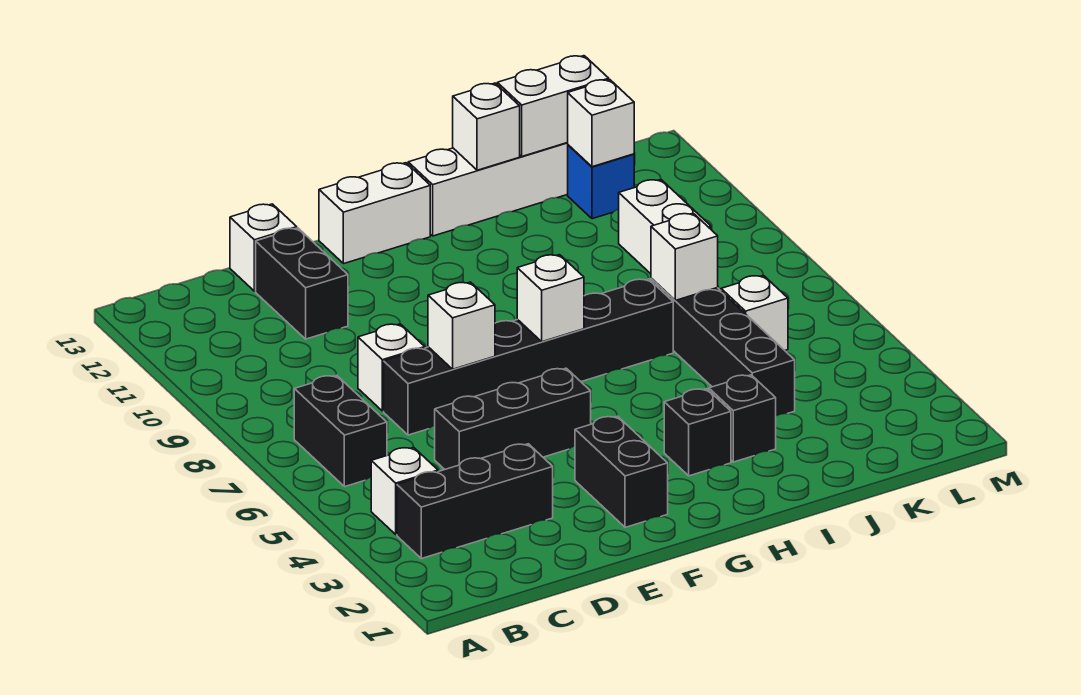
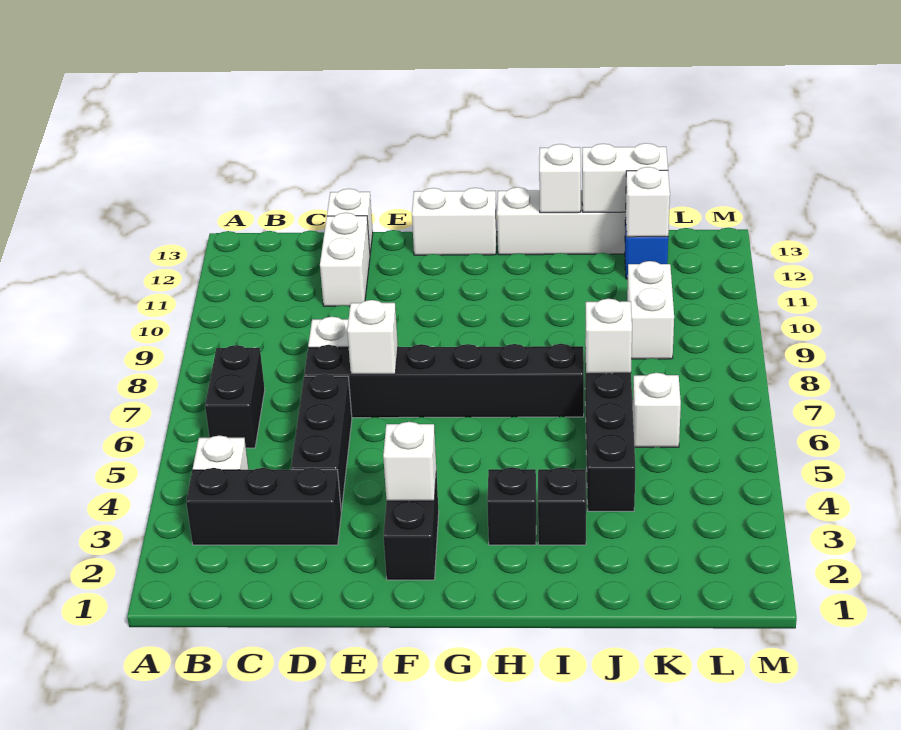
black 1x3 brick [435,368,591,469] -> black 1x3 brick turned to [291,374,352,510]
black 1x2 brick [256,228,348,339] -> white 1x2 brick [320,213,370,306]
white 1x1 brick [517,255,584,342] -> white 1x1 brick moved to [383,422,436,501]

